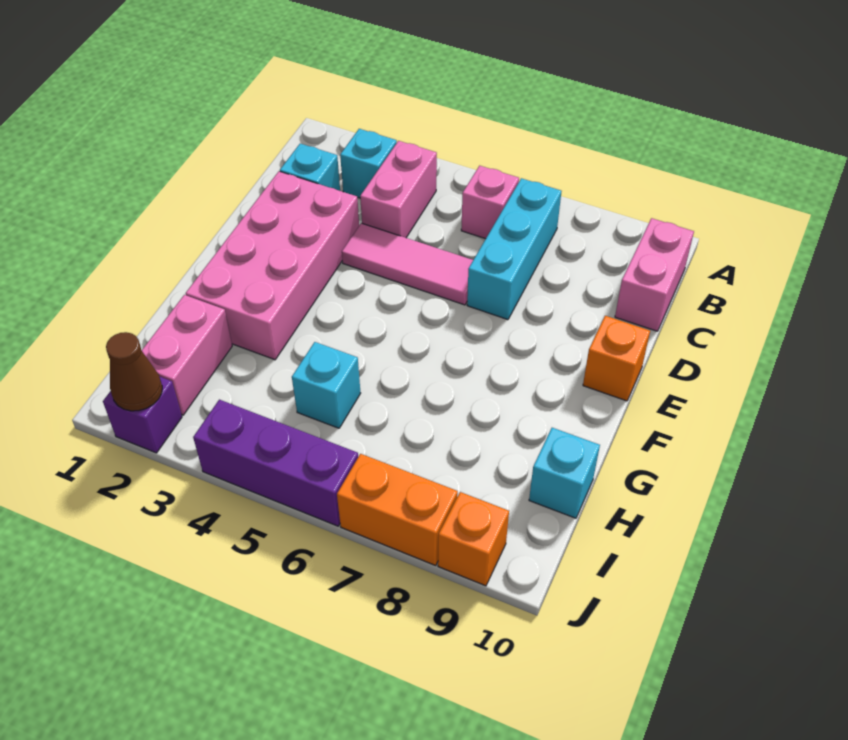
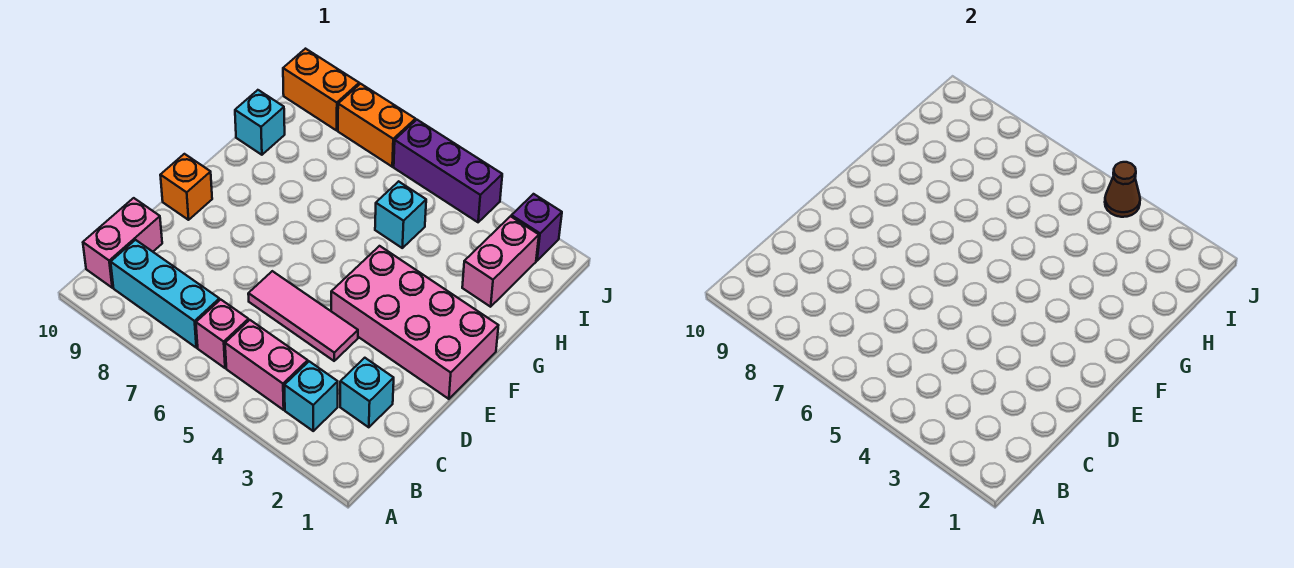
pink 1x2 brick [360,141,437,238] -> pink 1x2 brick turned to [225,320,308,410]
cyan 1x3 brick [467,178,562,320] -> cyan 1x3 brick turned to [111,240,219,348]
pink 2x4 brick [186,171,359,360] -> pink 2x4 brick turned to [331,246,499,399]
brown 1x1 cone [106,332,162,411] -> brown 1x1 cone moved to [1105,162,1140,217]
orange 1x1 brick [438,492,509,586] -> orange 1x2 brick [283,49,359,130]

